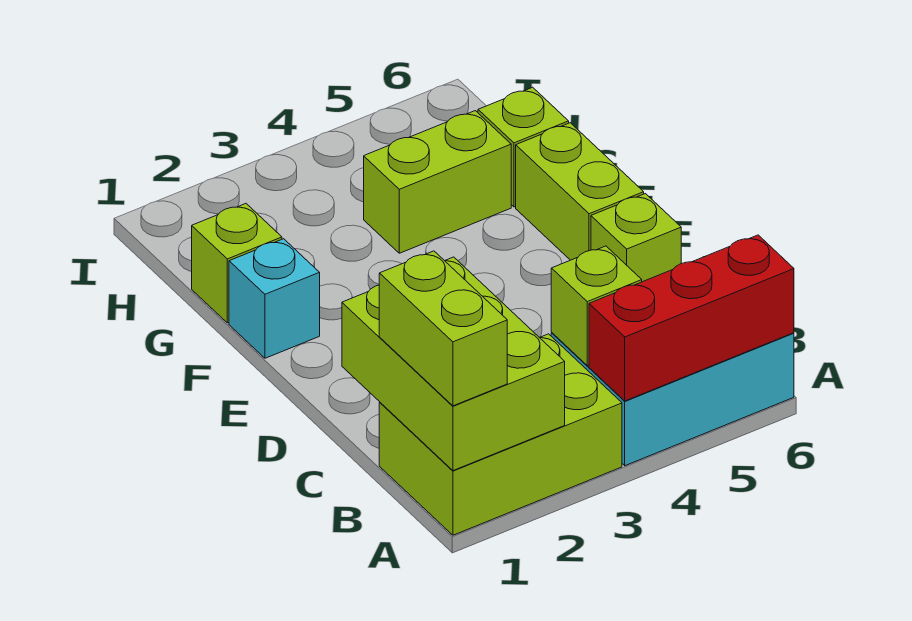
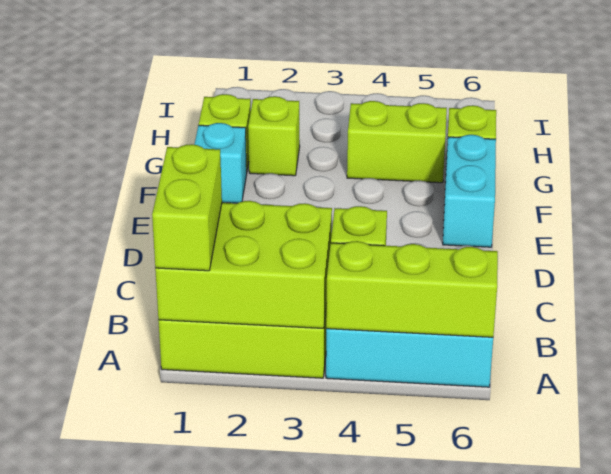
lime 2x3 brick [342,257,565,471] -> lime 2x3 brick turned to [155,201,332,328]
red 1x3 brick [589,235,794,401] -> lime 1x3 brick [326,241,498,337]
lime 1x1 brick [591,194,681,282] -> lime 1x1 brick moved to [248,96,300,176]
lime 1x2 brick [516,123,644,260] -> cyan 1x2 brick [443,135,496,247]

